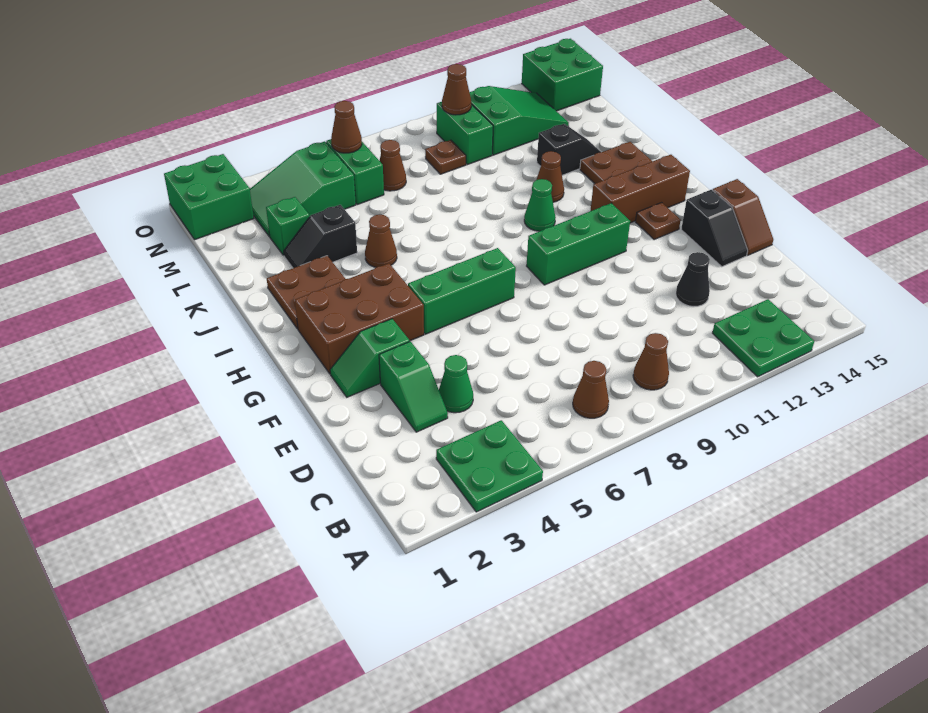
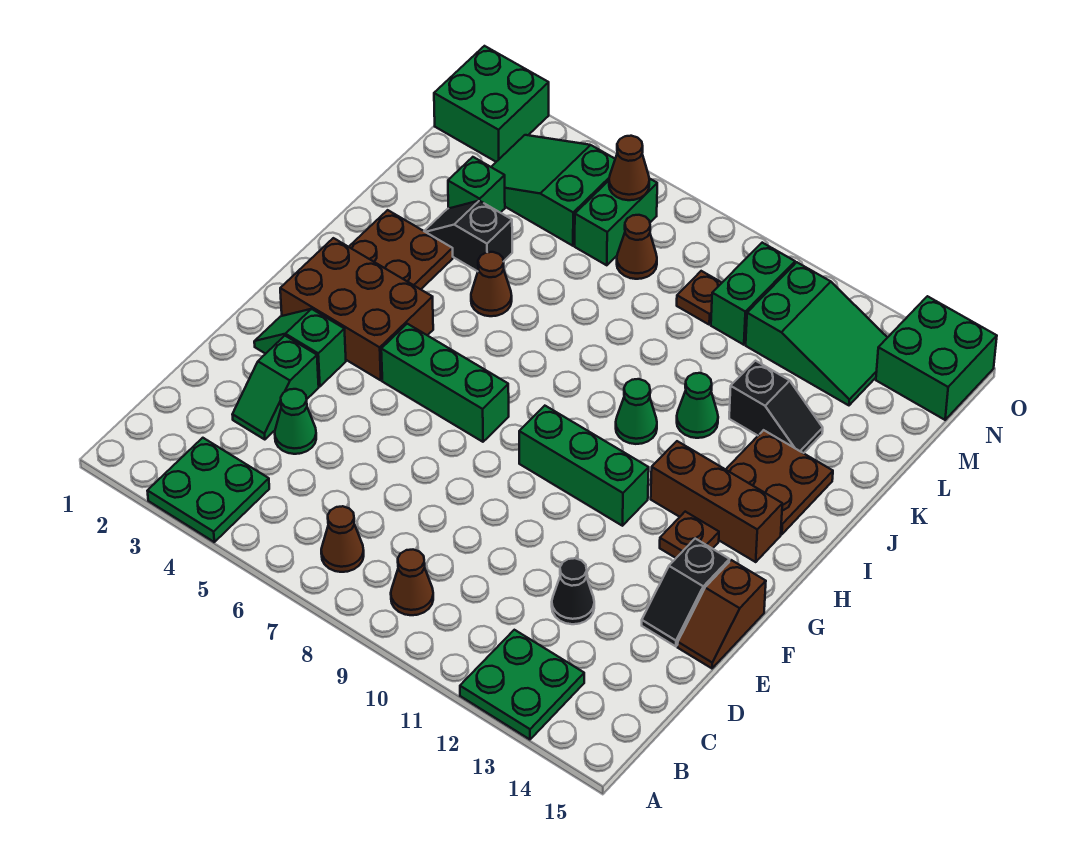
brown 1x1 cone [536,151,564,202] -> green 1x1 cone [677,373,718,438]
brown 1x1 cone [442,64,471,115] -> none

